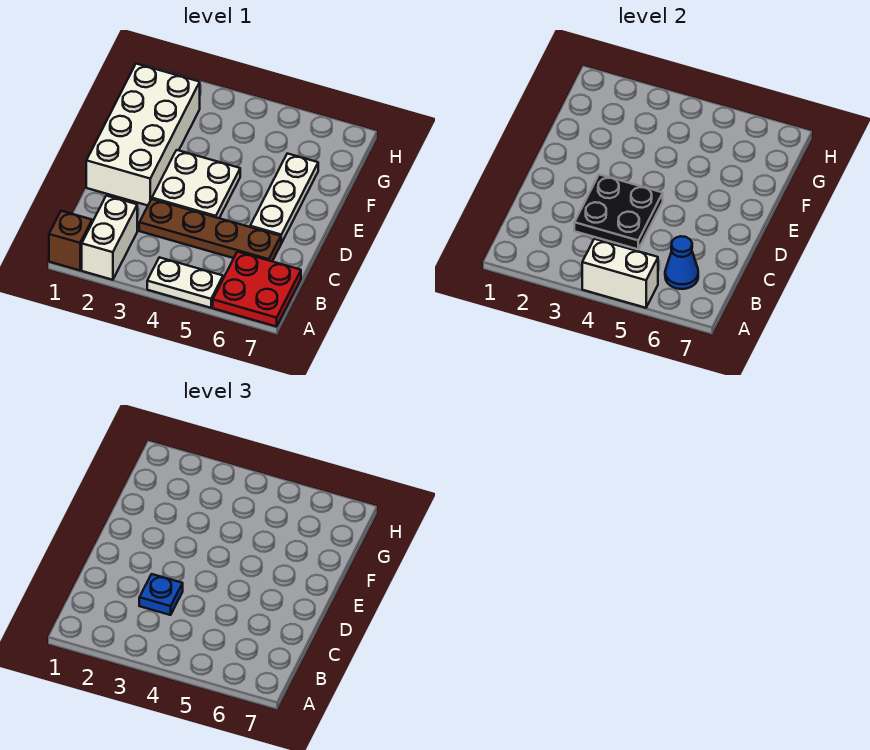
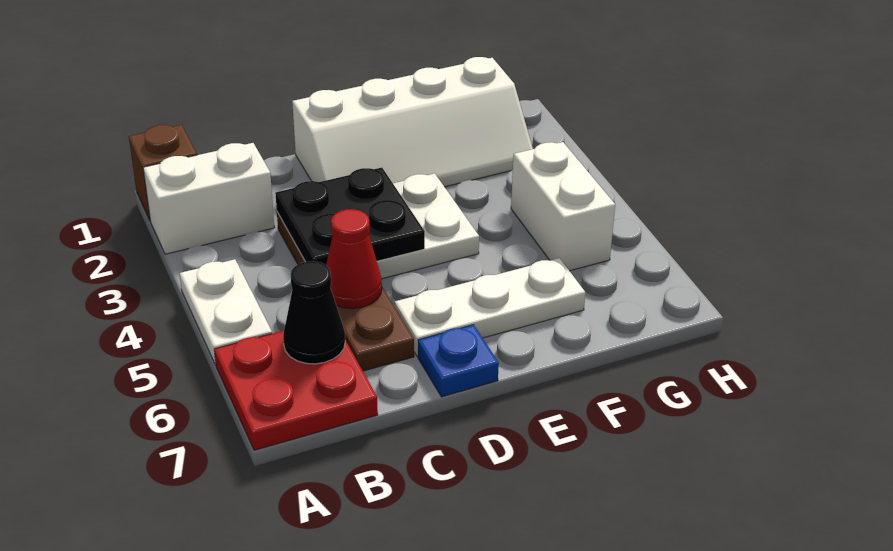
white 1x2 brick [582,239,658,308] -> white 1x2 brick moved to [511,142,615,271]
blue 1x1 cone [665,236,698,289] -> black 1x1 cone [283,261,345,364]
blue 1x1 plate [139,574,183,615] -> blue 1x1 plate moved to [418,325,499,397]
none -> red 1x1 cone [326,209,382,308]
white 2x4 brick [86,64,200,205] -> white 2x4 slope [292,57,533,187]

